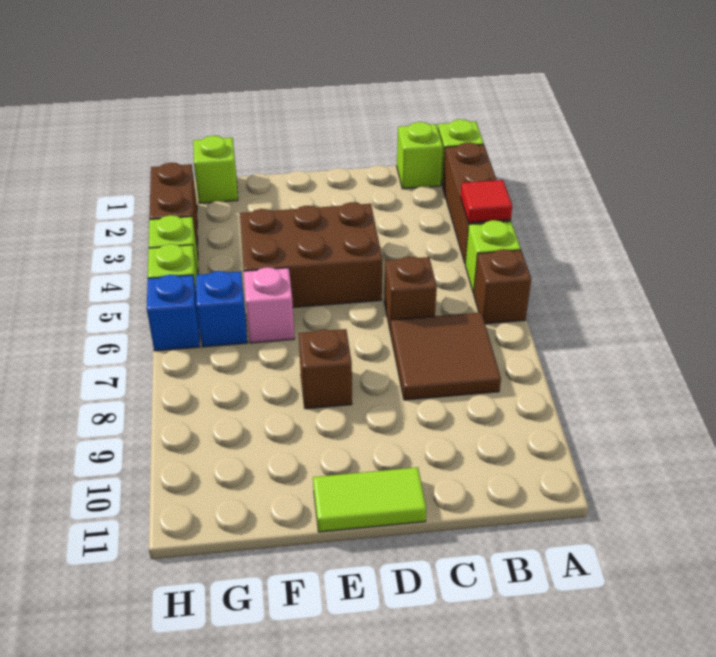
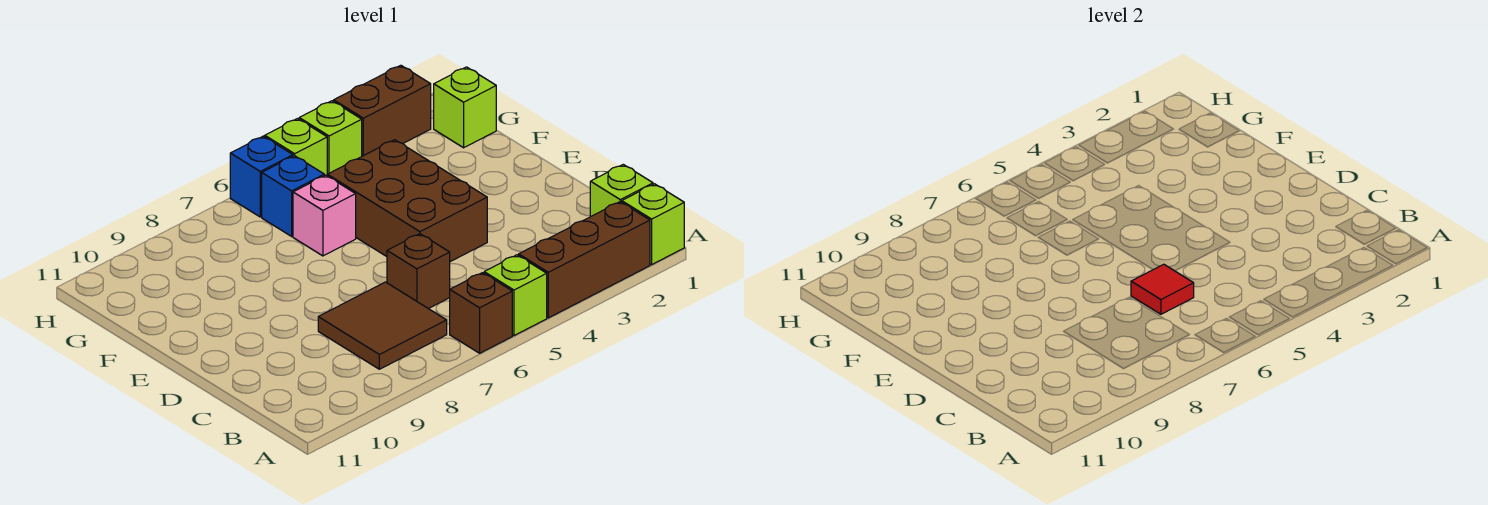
red 1x1 tile [461,180,512,223] -> red 1x1 tile moved to [1131,264,1194,314]
lime 1x2 tile [313,467,426,532] -> none
brown 1x1 brick [299,329,352,409] -> none

